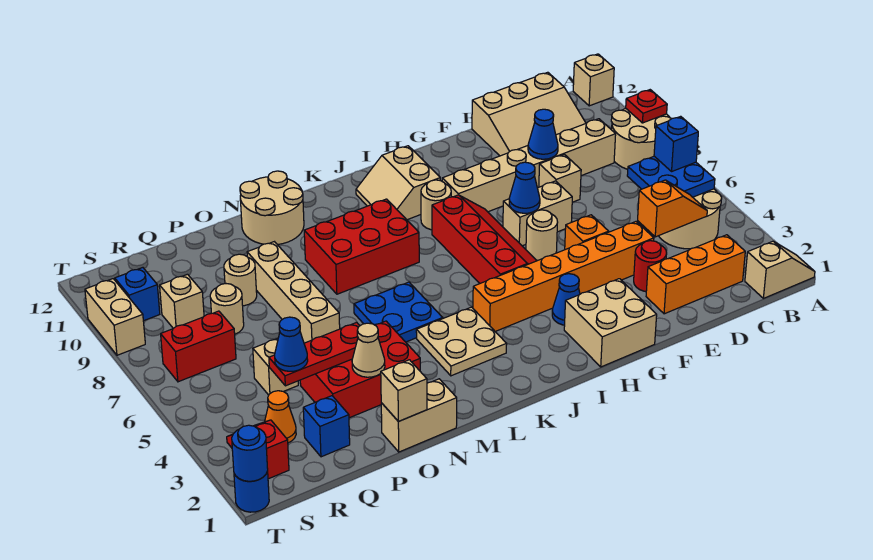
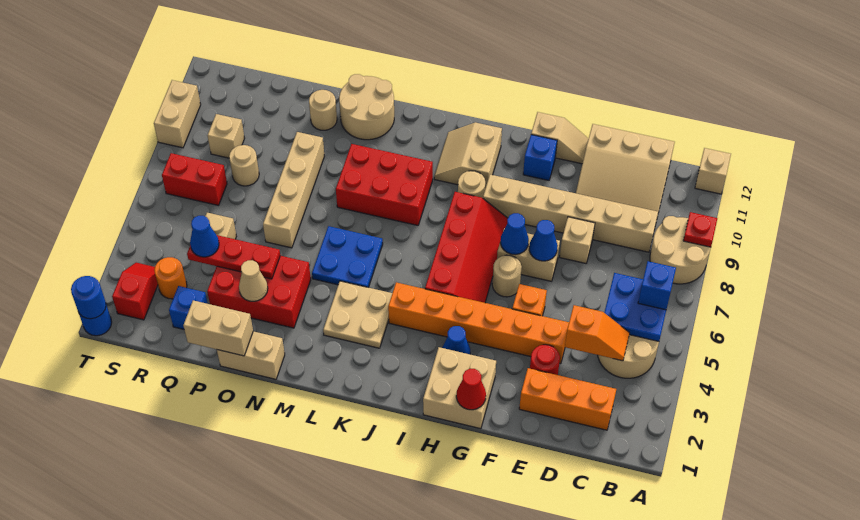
tan 1x2 slope [745,241,815,298] -> tan 1x2 slope moved to [531,112,588,164]
blue 1x1 cone [528,109,558,159] -> blue 1x1 cone moved to [529,220,558,261]
none -> red 1x1 cone [456,369,486,410]
tan 1x1 brick [381,360,427,422] -> tan 1x2 brick [183,300,253,356]
tan 1x1 round brick [224,254,257,306] -> tan 1x1 round brick moved to [309,90,337,130]
orange 1x1 cone [265,391,296,443] -> orange 1x1 round brick [154,257,187,299]
blue 1x1 brick [115,268,160,321] -> blue 1x1 brick moved to [523,135,557,180]

